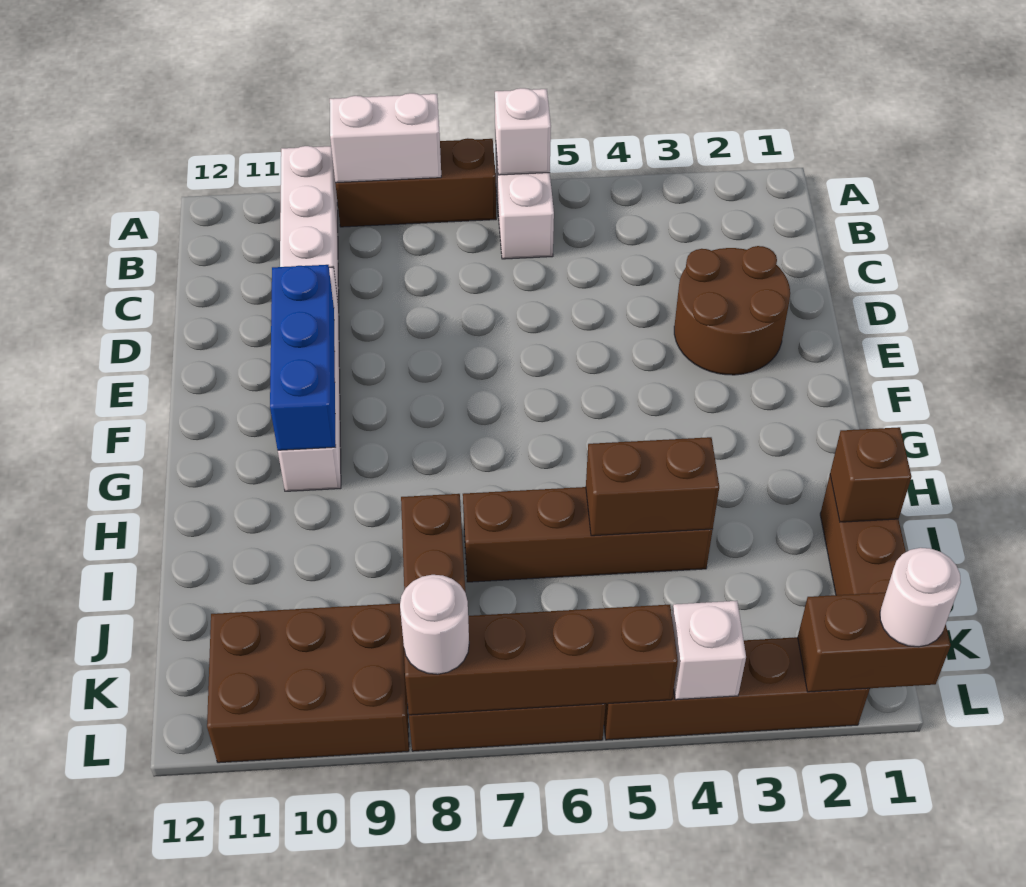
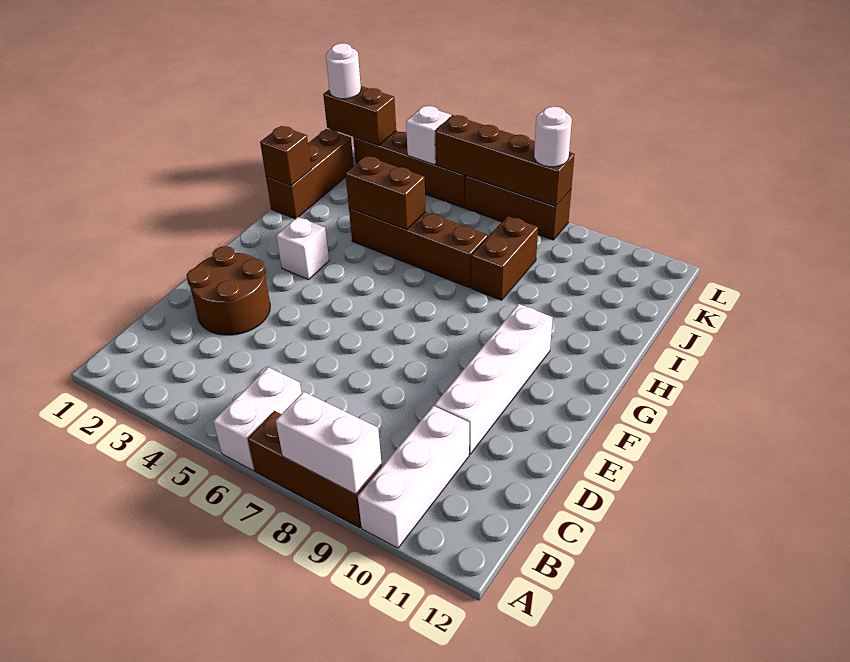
white 1x1 brick [495,88,551,175] -> white 1x1 brick moved to [276,217,329,280]
blue 1x3 brick [270,265,336,450] -> none
brown 2x3 brick [207,603,409,763] -> none

